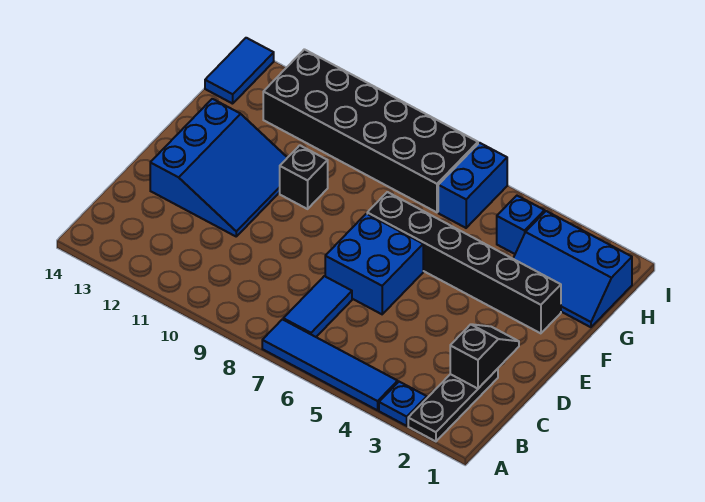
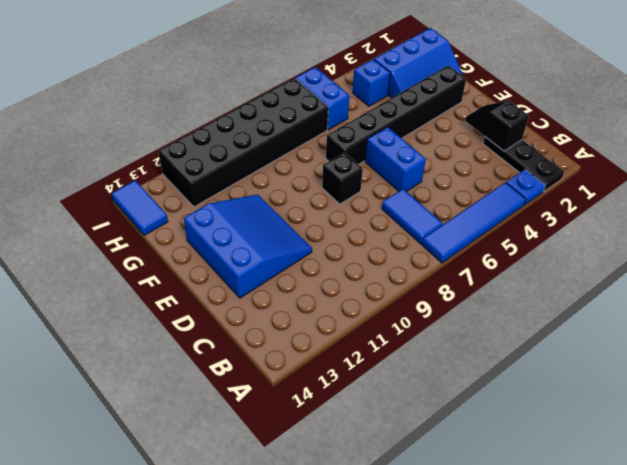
blue 2x2 brick [325,214,423,314] -> blue 1x2 brick [365,127,426,192]
black 1x1 brick [280,145,328,209] -> black 1x1 brick moved to [322,152,363,204]

